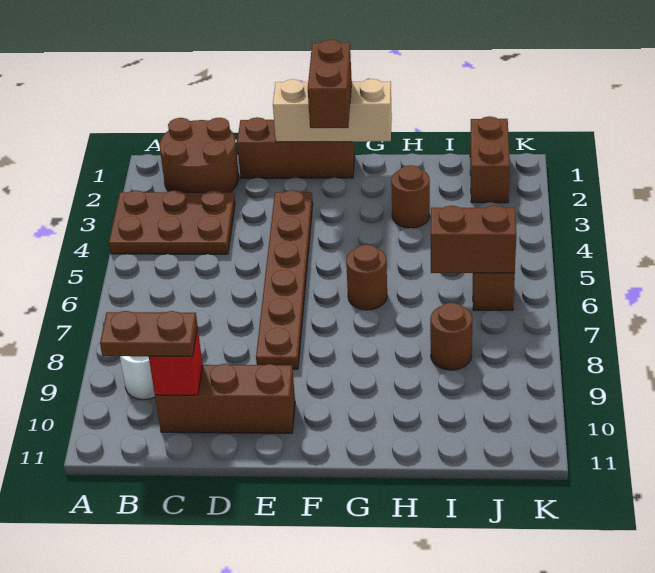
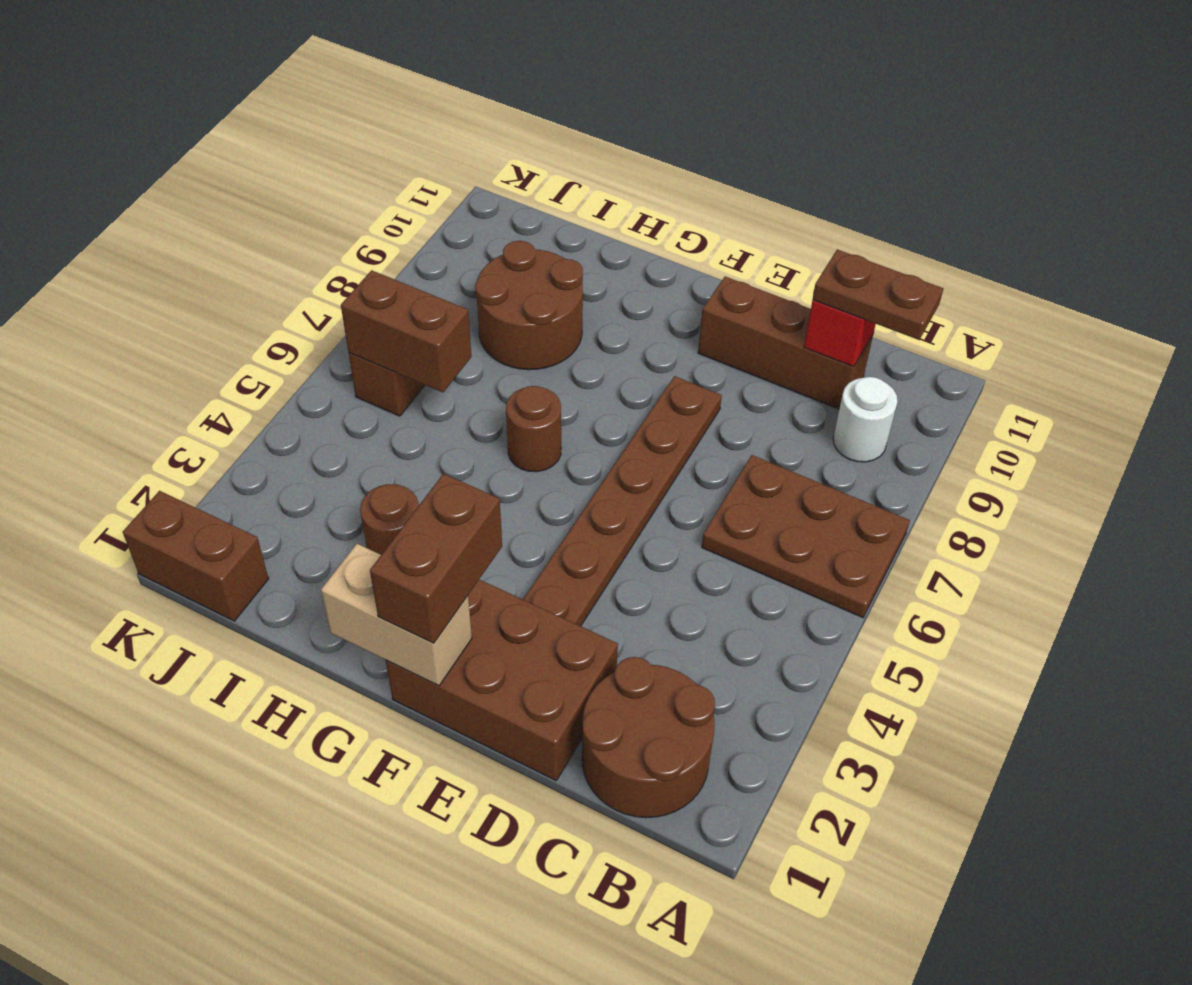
brown 2x3 plate [109,190,235,254] -> brown 2x3 plate moved to [702,455,910,618]
brown 1x3 brick [237,117,355,178] -> brown 2x3 brick [386,580,618,780]
tan 1x3 brick [273,79,392,142] -> tan 1x2 brick [321,544,472,686]
brown 1x1 round brick [430,303,473,370] -> brown 2x2 round brick [475,241,583,370]
brown 1x2 brick [470,116,510,203] -> brown 1x2 brick turned to [123,491,269,621]

